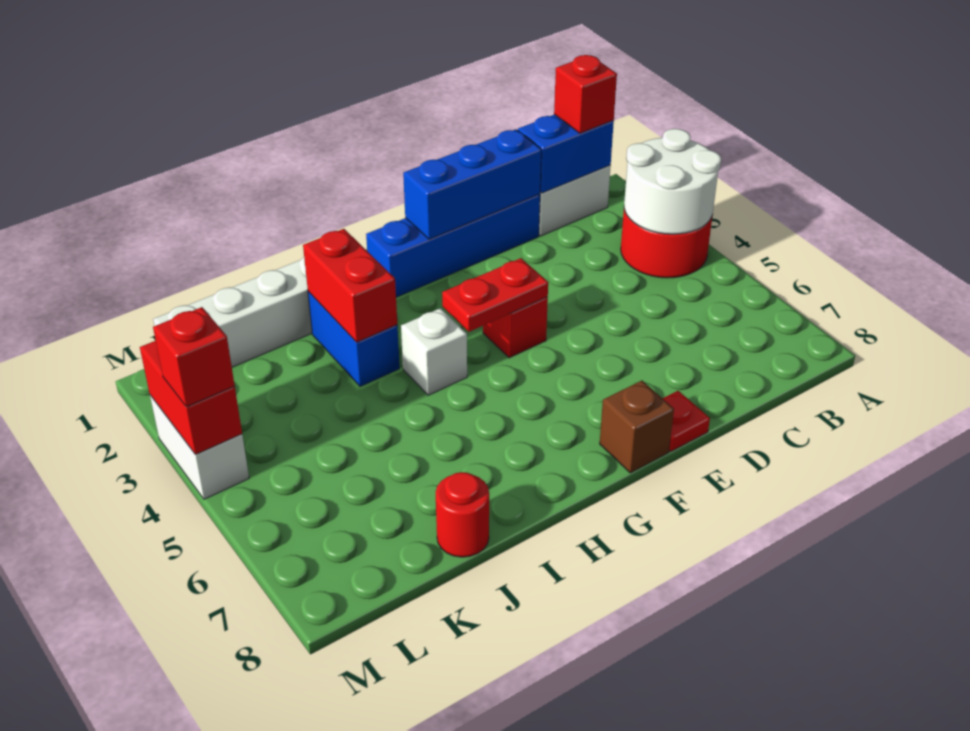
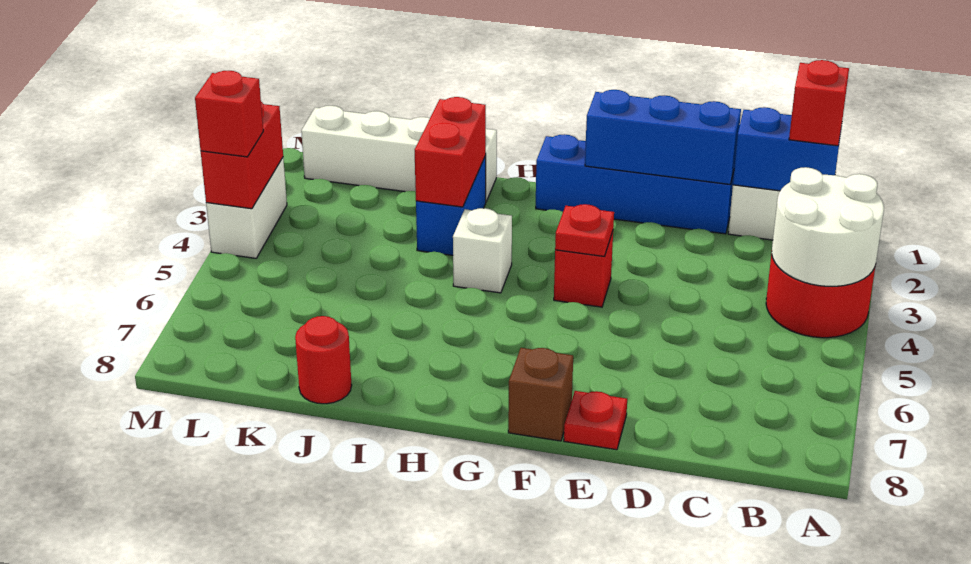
red 1x2 plate [442,258,548,332] -> red 1x1 plate [555,204,614,257]

